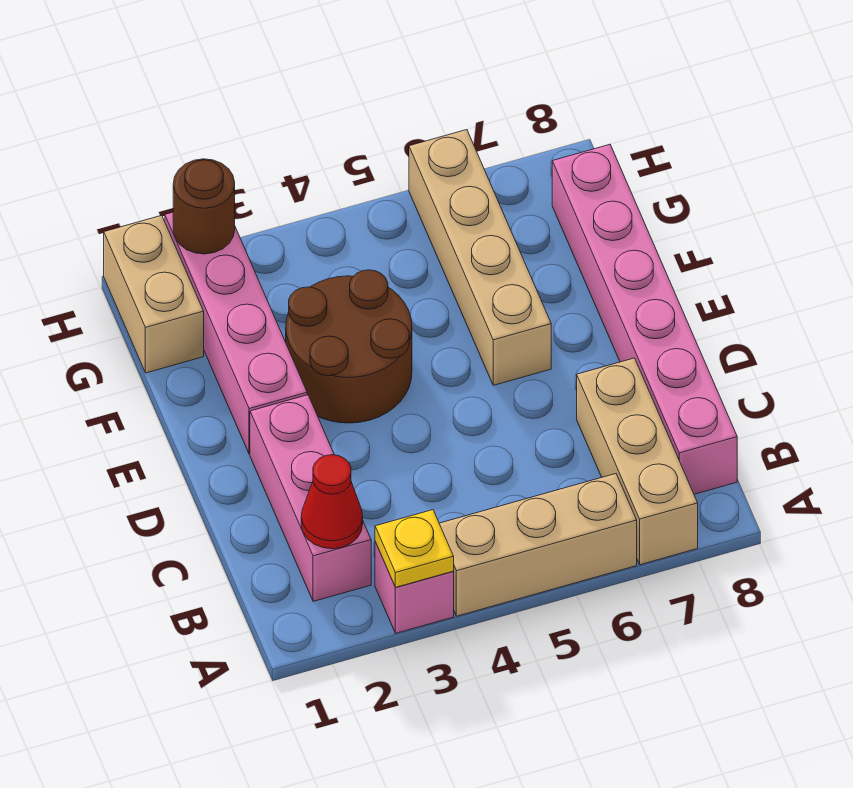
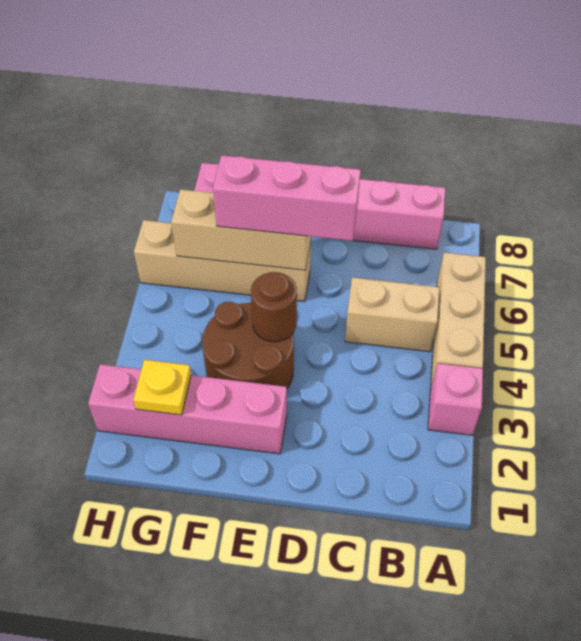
yellow 1x1 plate [375,510,454,587] -> yellow 1x1 plate moved to [133,360,191,415]
tan 1x3 brick [577,358,698,565] -> tan 1x3 brick moved to [171,189,311,270]
pink 1x3 brick [250,395,371,601] -> pink 1x3 brick moved to [213,155,361,241]
red 1x1 cone [301,455,363,549] -> none
tan 1x2 brick [104,215,204,373] -> tan 1x2 brick moved to [345,277,440,352]
brown 1x1 round brick [173,159,235,254] -> brown 1x1 round brick moved to [251,272,297,342]

